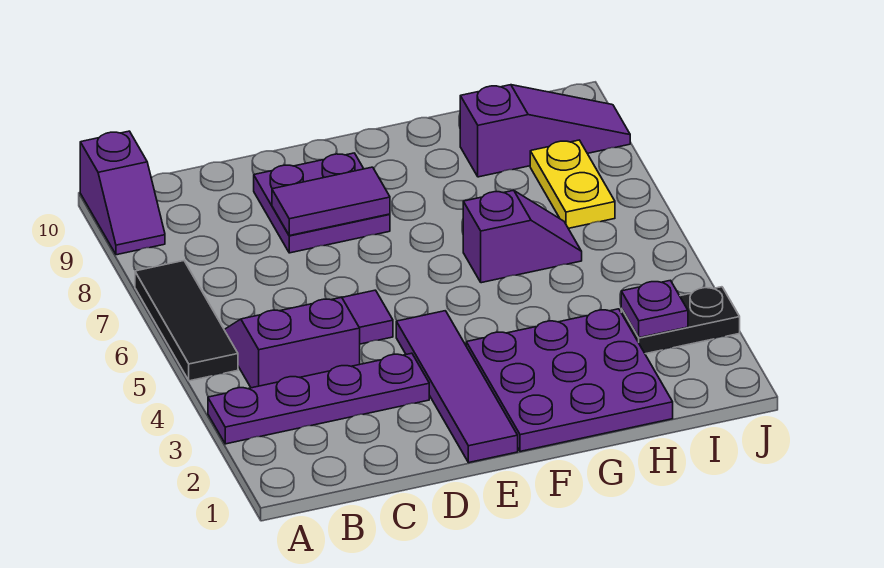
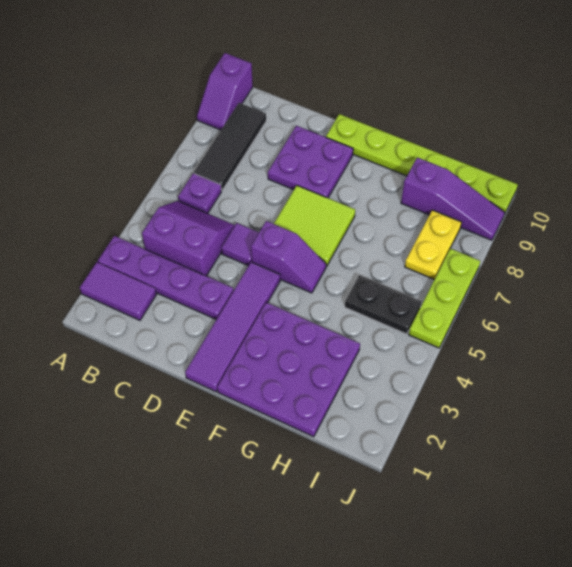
black 1x3 tile [135,261,238,381] -> black 1x3 tile moved to [194,103,266,190]
purple 1x2 tile [272,167,390,236] -> purple 1x2 tile moved to [80,262,156,320]
none -> lime 2x2 tile [274,186,355,266]
none -> lime 1x6 plate [326,114,518,213]
purple 1x2 slope [463,190,582,283] -> purple 1x2 slope moved to [251,221,326,293]
black 1x2 plate [621,287,740,354] -> black 1x2 plate moved to [345,275,421,334]
purple 1x1 plate [621,280,688,338] -> purple 1x1 plate moved to [178,173,221,214]
none -> lime 1x3 plate [409,249,480,348]

